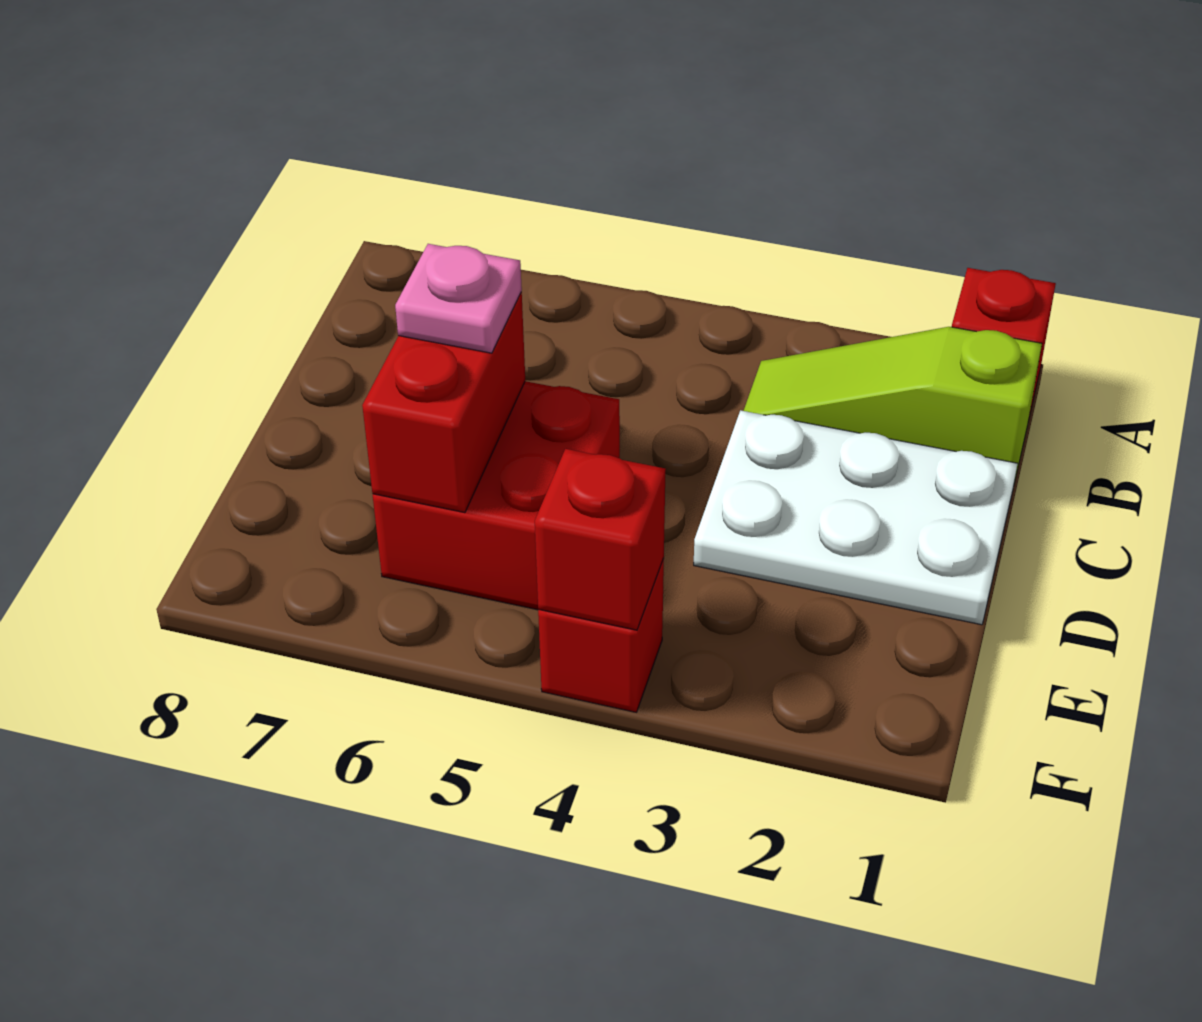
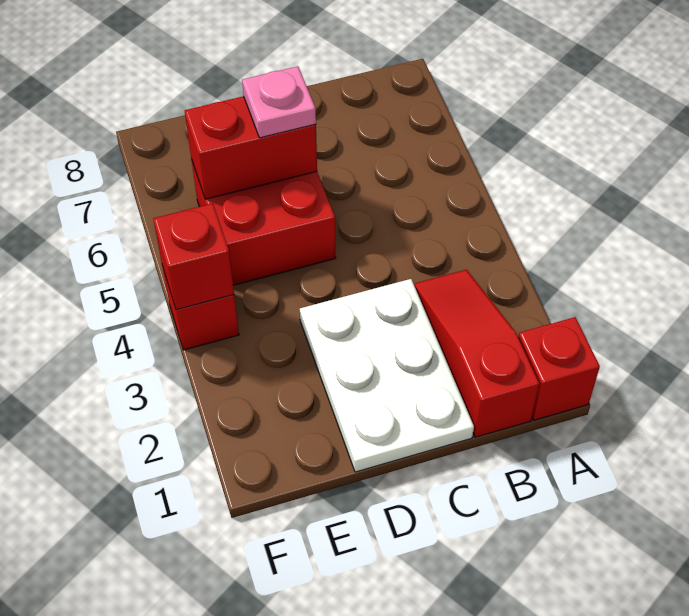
lime 1x3 slope [744,327,1042,478] -> red 1x3 slope [414,270,539,437]

